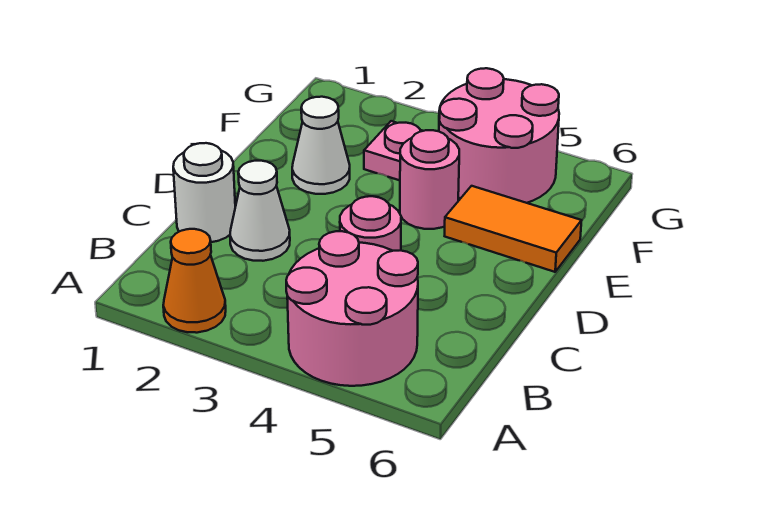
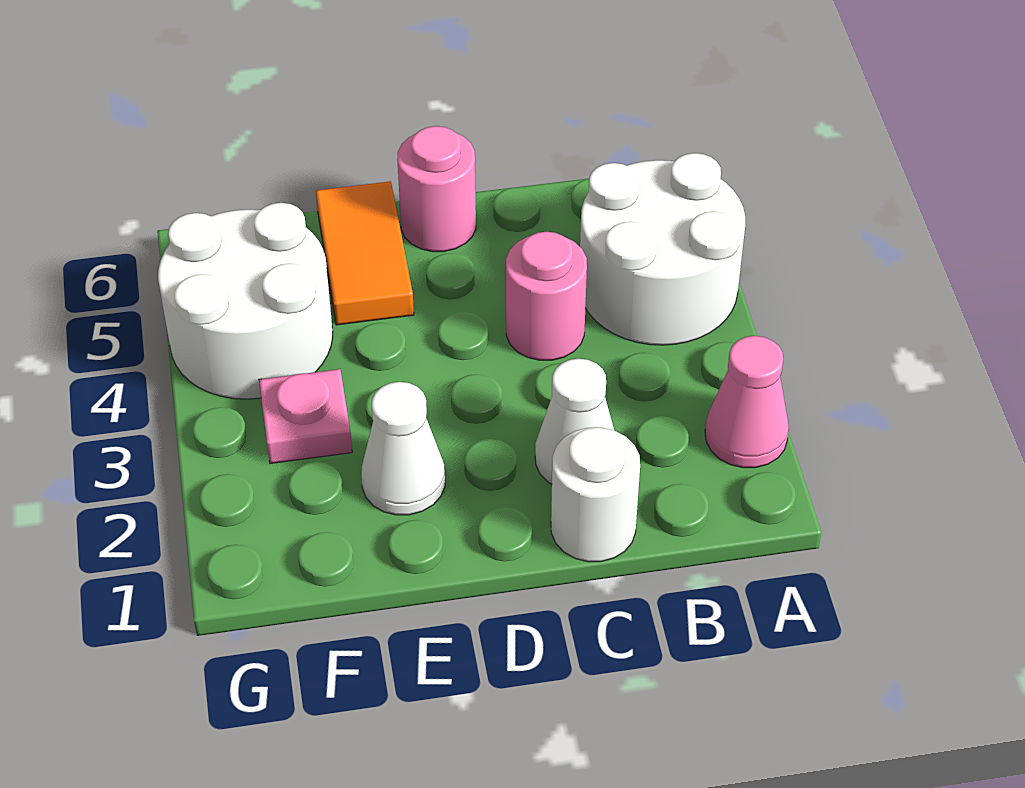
orange 1x1 cone [163,229,226,333] -> pink 1x1 cone [705,336,789,468]
pink 2x2 round brick [286,231,418,386] -> white 2x2 round brick [580,153,745,345]
pink 1x1 round brick [400,130,459,229] -> pink 1x1 round brick moved to [397,126,476,252]
pink 2x2 round brick [439,68,559,203] -> white 2x2 round brick [158,203,333,399]

